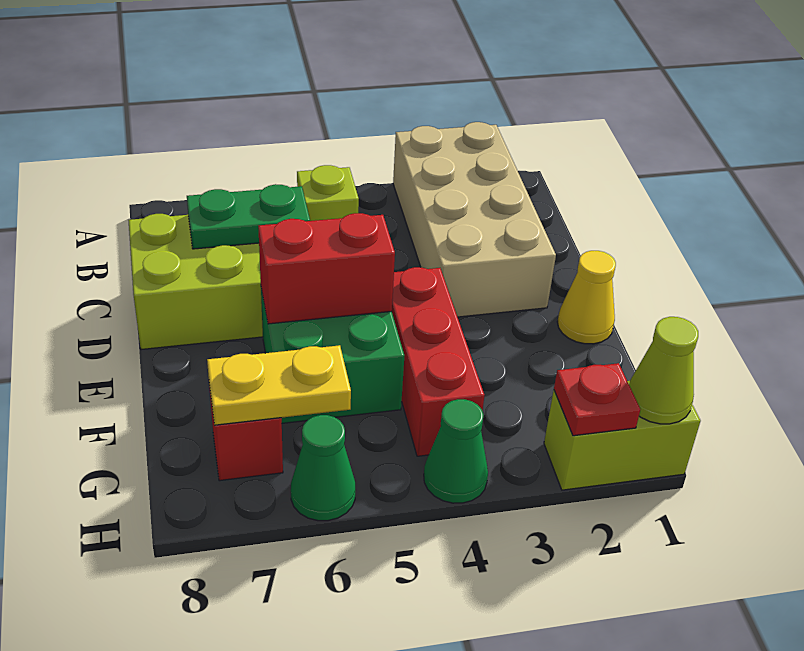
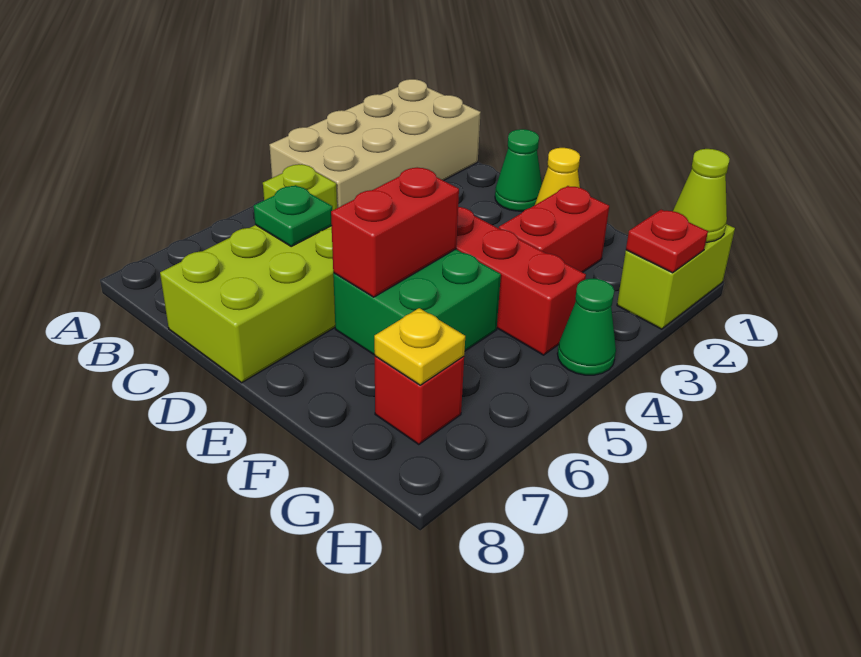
tan 2x4 brick [393,122,556,317] -> tan 2x4 brick turned to [269,79,481,208]
green 1x2 plate [187,184,310,249] -> green 1x1 plate [254,185,332,246]
none -> red 1x2 brick [499,186,609,272]
yellow 1x2 plate [207,345,351,425] -> yellow 1x1 plate [374,308,465,385]
green 1x1 cone [291,415,355,521] -> green 1x1 cone moved to [495,129,542,211]

